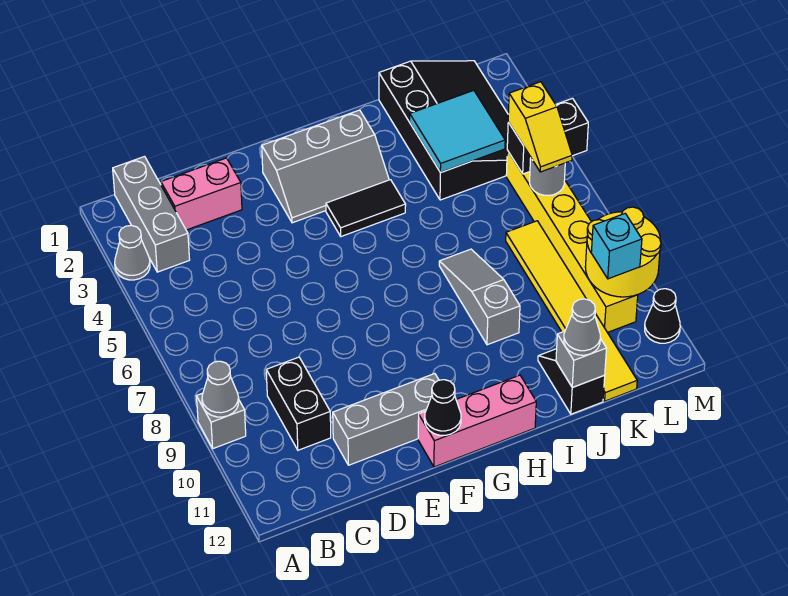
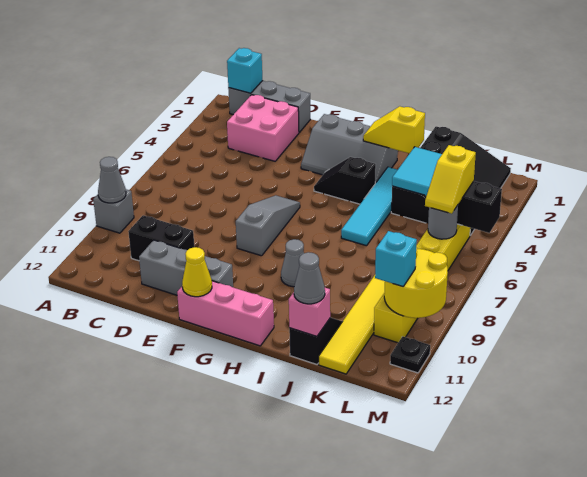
grey 1x1 cone [115,225,150,280] -> grey 1x1 cone moved to [281,239,304,287]
grey 1x3 brick [113,157,190,272] -> grey 1x3 brick turned to [228,81,310,132]
none -> cyan 1x1 brick [227,48,263,93]
pink 1x2 brick [161,158,242,230] -> pink 2x2 brick [227,95,299,161]
black 1x2 brick [266,357,331,450] -> black 1x2 brick turned to [128,215,194,261]
black 1x1 cone [425,380,461,435] -> yellow 1x1 cone [182,247,212,297]
black 1x2 tile [326,180,406,236] -> black 1x2 slope [314,157,376,204]
none -> yellow 1x2 slope [363,107,425,153]
none -> cyan 1x4 tile [341,167,397,246]
grey 1x3 slope [439,249,520,345] -> grey 1x3 slope moved to [236,195,300,256]
grey 1x1 brick [556,331,607,387] -> pink 1x1 brick [289,288,330,336]
black 1x1 cone [645,289,680,343] -> black 1x1 plate [390,336,430,373]

